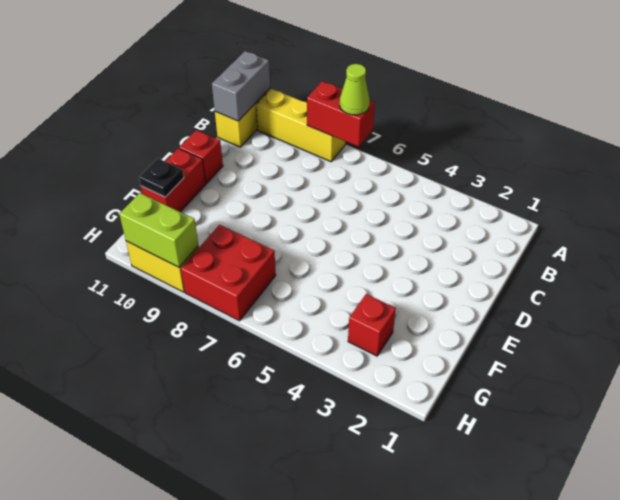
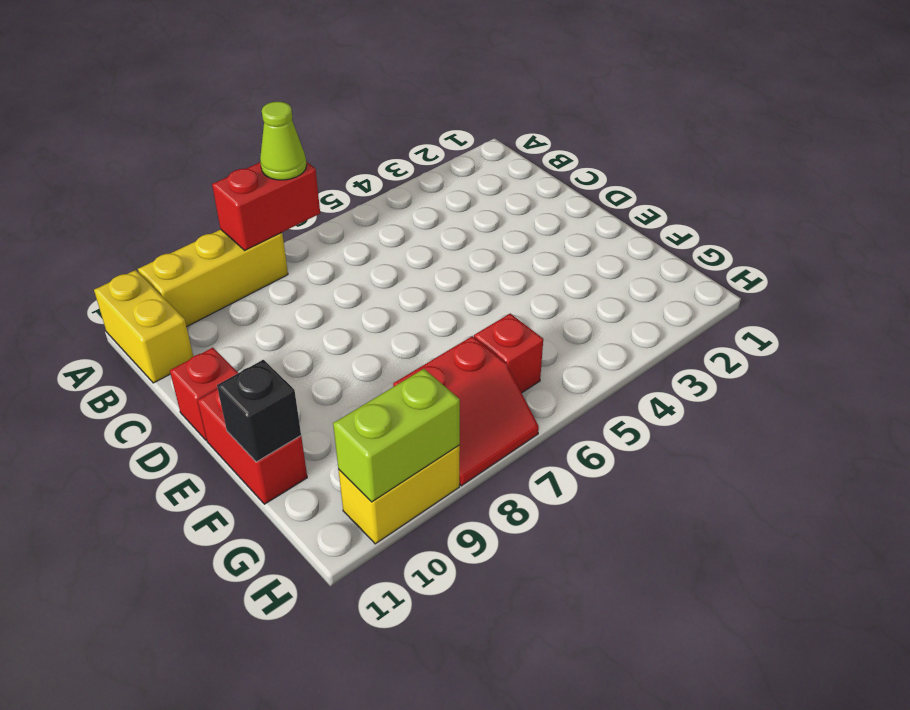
grey 1x2 brick [212,51,270,121] -> none
black 1x1 plate [139,158,184,197] -> black 1x1 brick [217,360,301,462]
red 1x1 brick [348,294,396,356] -> red 1x1 brick moved to [474,314,543,393]
red 2x2 brick [181,225,276,321] -> red 2x2 slope [393,336,539,486]

